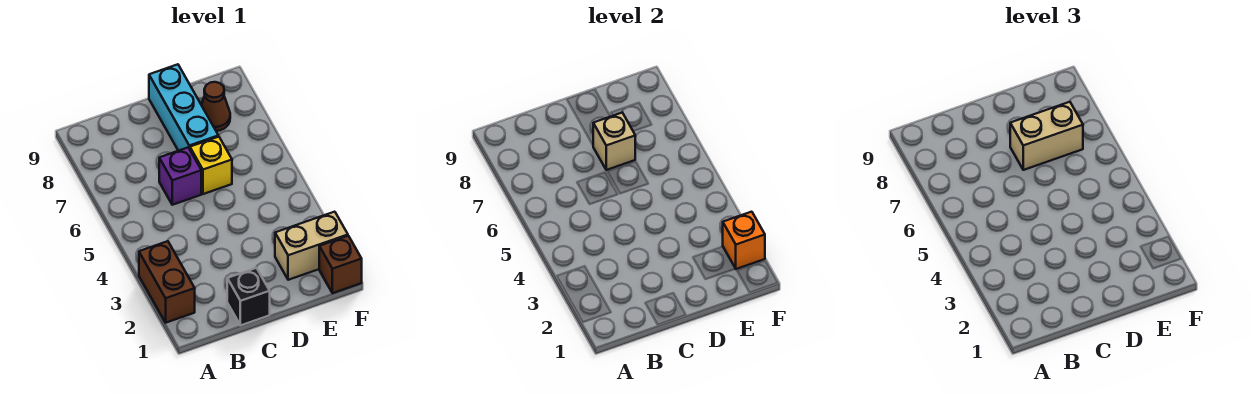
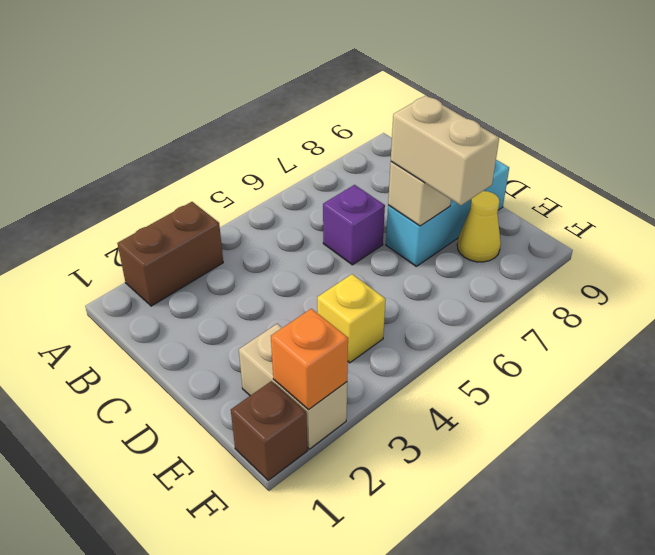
black 1x1 brick [227,268,270,325] -> none
yellow 1x1 brick [190,137,232,194] -> yellow 1x1 brick moved to [317,274,386,363]
brown 1x1 cone [201,82,230,131] -> yellow 1x1 cone [457,191,501,262]

